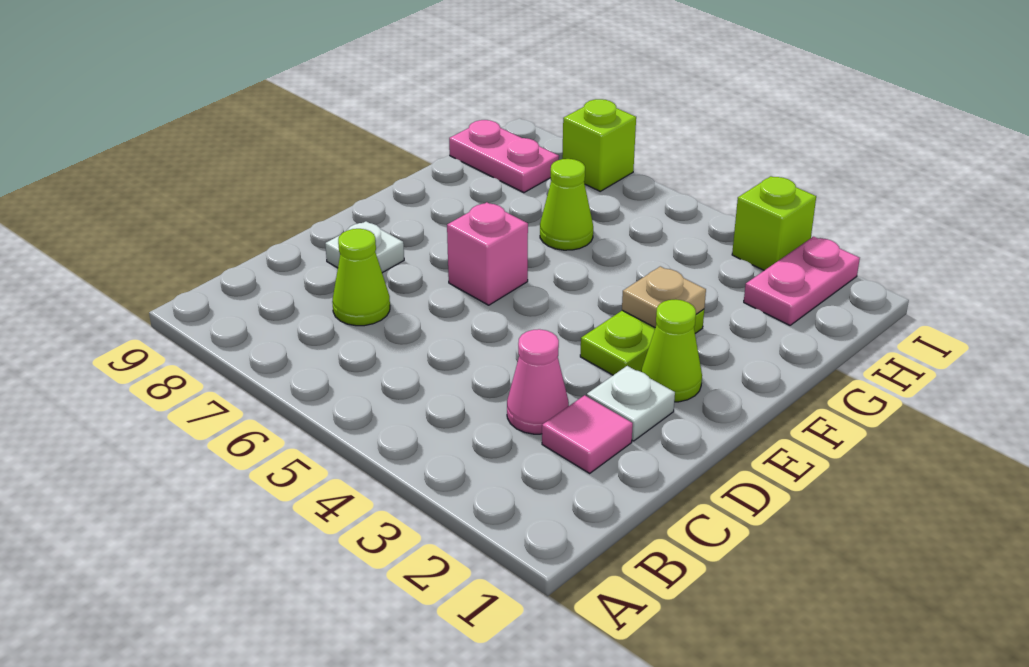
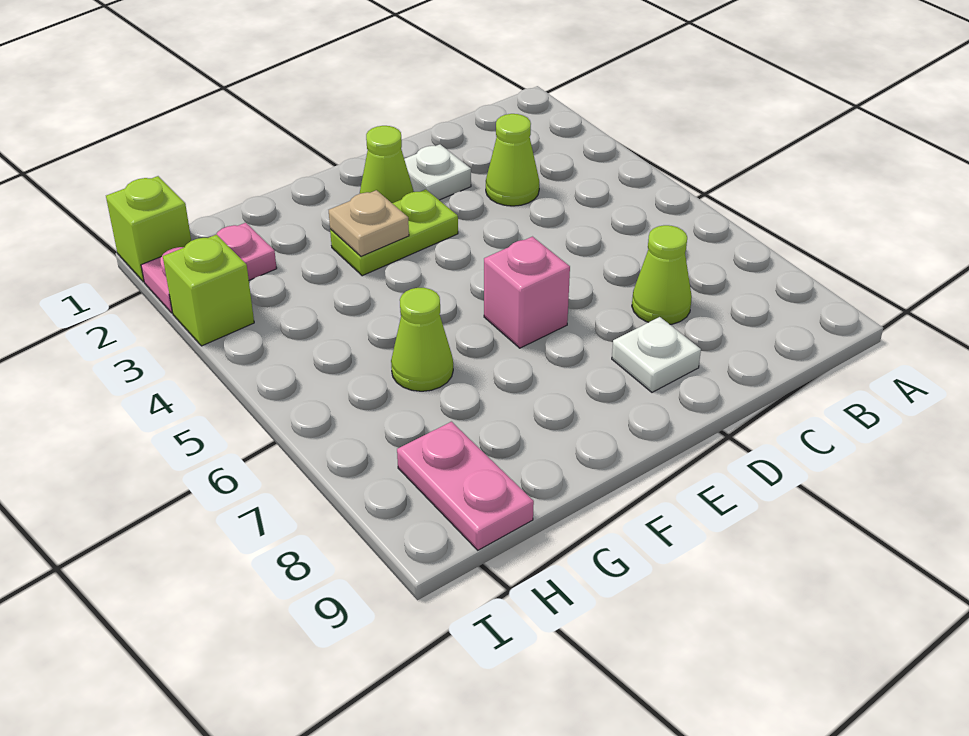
pink 1x1 tile [542,395,633,473] -> none
pink 1x1 cone [507,329,569,434] -> lime 1x1 cone [486,114,539,206]
lime 1x1 brick [562,99,636,191] -> lime 1x1 brick moved to [106,176,191,282]

